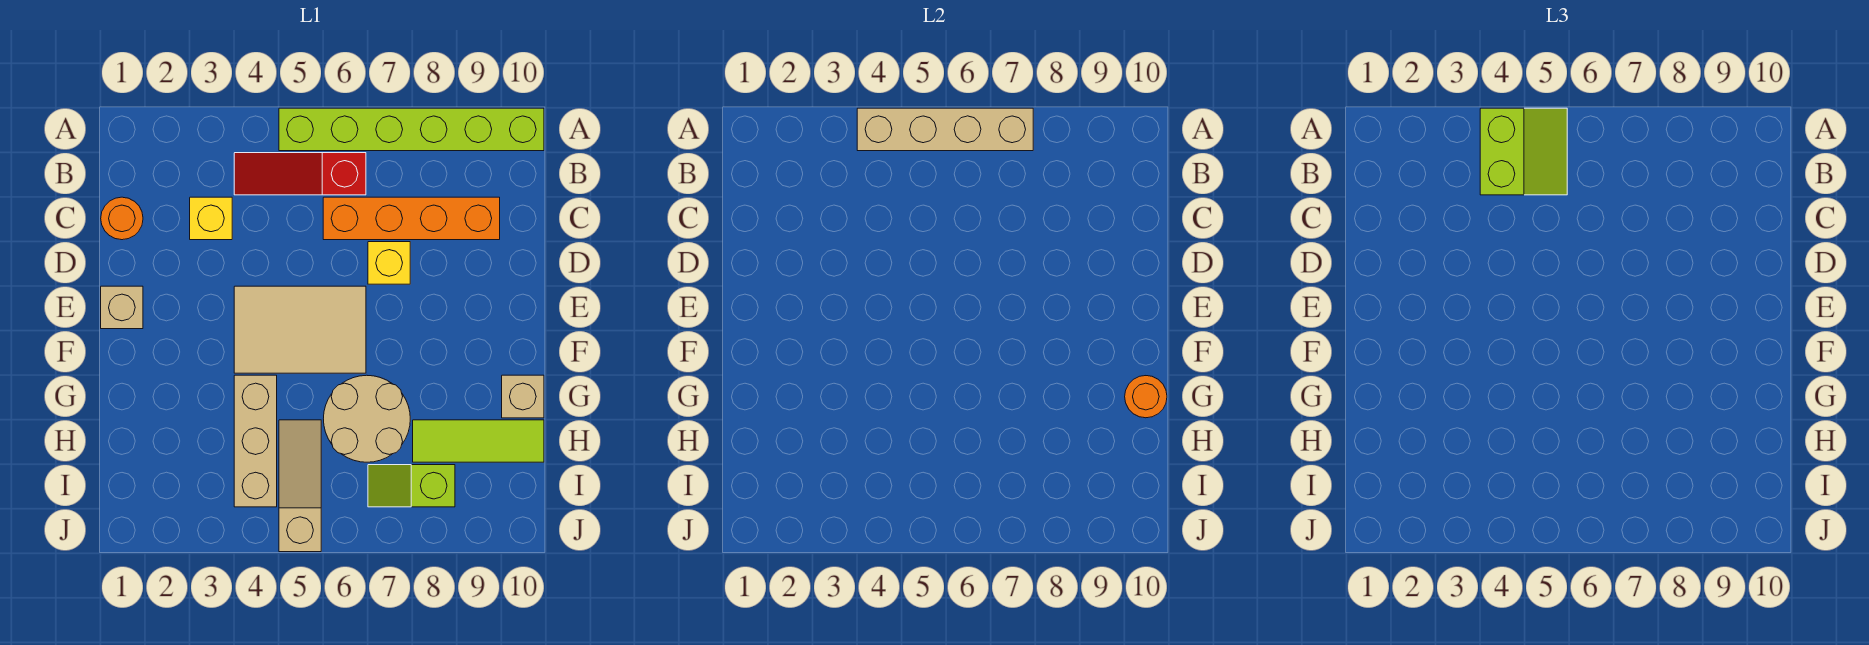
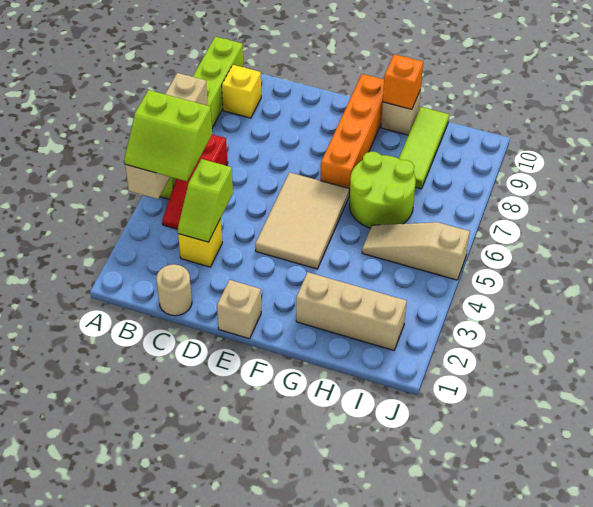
lime 2x2 slope [1480,108,1567,195] -> lime 2x2 slope turned to [124,90,212,181]
orange 1x1 round brick [101,197,143,240] -> tan 1x1 round brick [156,264,192,316]
orange 1x4 brick [323,197,500,240] -> orange 1x4 brick moved to [321,74,384,195]
yellow 1x1 brick [368,242,410,284] -> yellow 1x1 brick moved to [222,65,261,118]
tan 1x3 brick [234,375,277,507] -> tan 1x3 brick moved to [296,272,407,350]
tan 2x2 round brick [324,375,410,462] -> lime 2x2 round brick [349,152,416,228]
orange 1x1 round brick [1125,376,1167,418] -> orange 1x1 brick [383,54,423,109]
lime 1x2 slope [368,465,455,507] -> lime 1x2 slope moved to [178,159,233,242]

